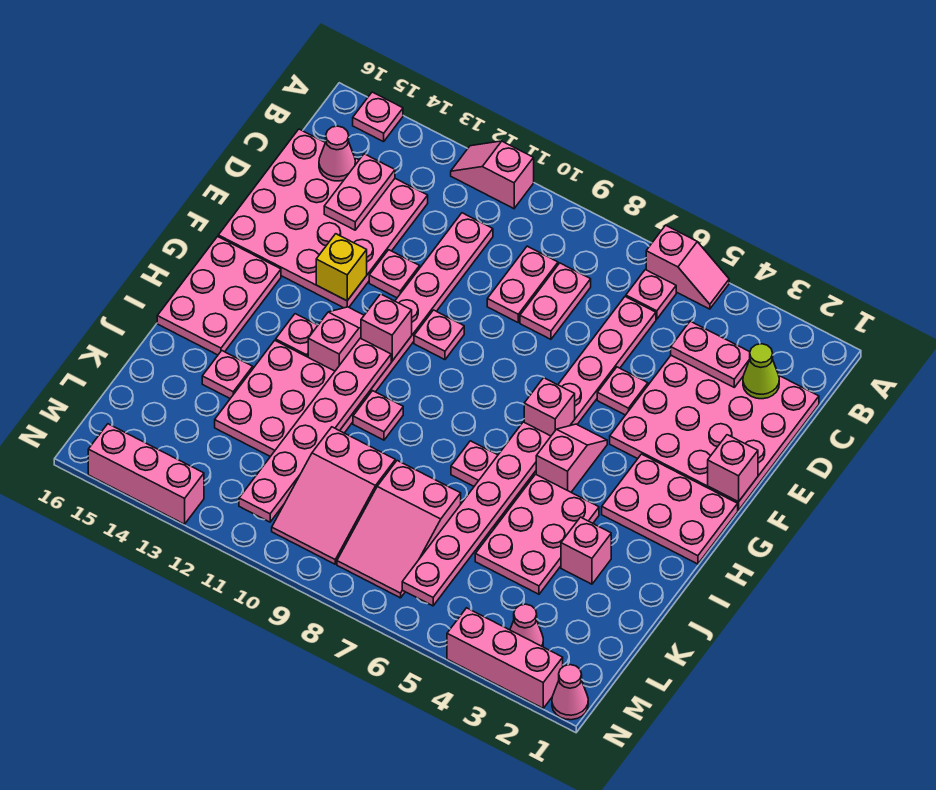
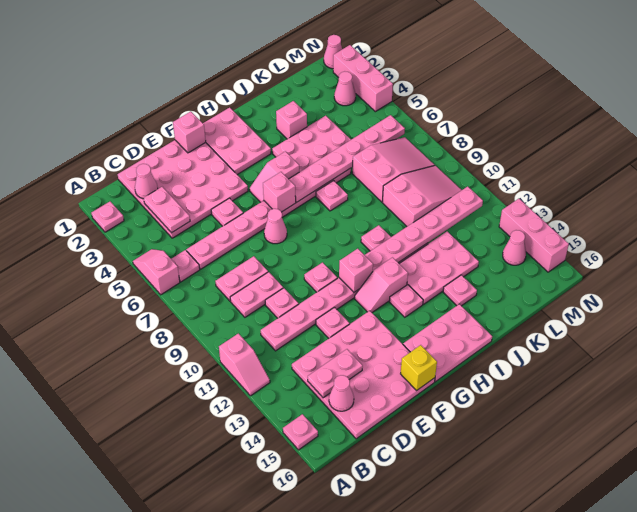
none -> pink 1x1 plate [91,201,124,232]
lime 1x1 cone [743,344,779,399] -> pink 1x1 cone [135,164,158,199]
none -> pink 1x1 plate [265,288,299,318]
none -> pink 1x1 cone [264,209,287,244]
yellow 1x1 brick [316,234,367,301] -> yellow 1x1 brick moved to [401,345,437,391]
none -> pink 1x1 cone [503,230,526,265]

